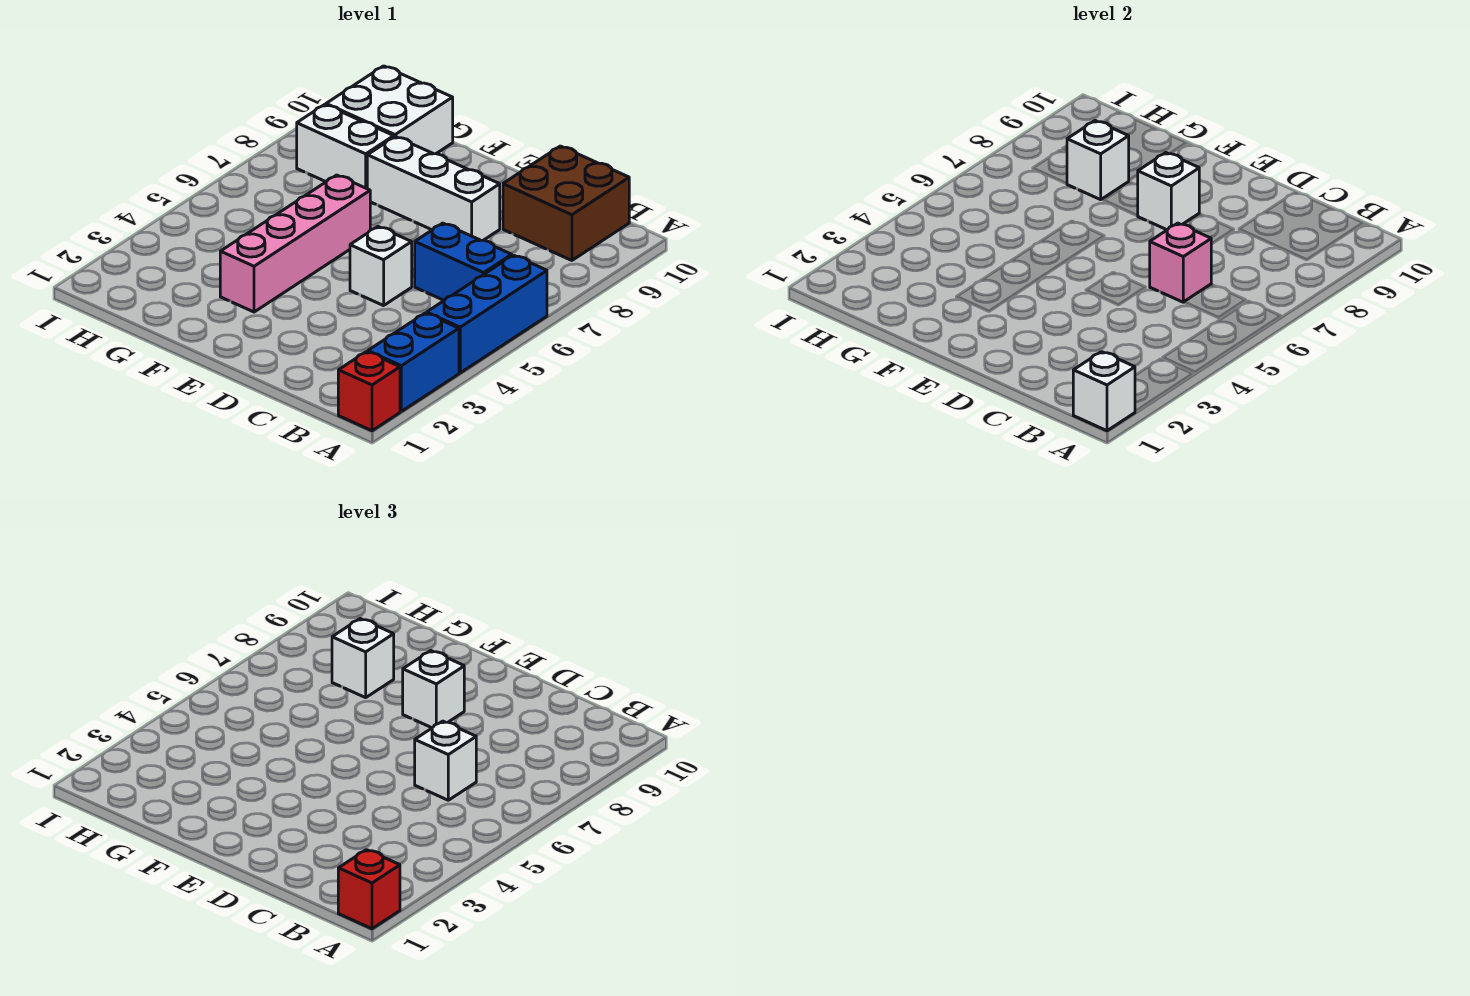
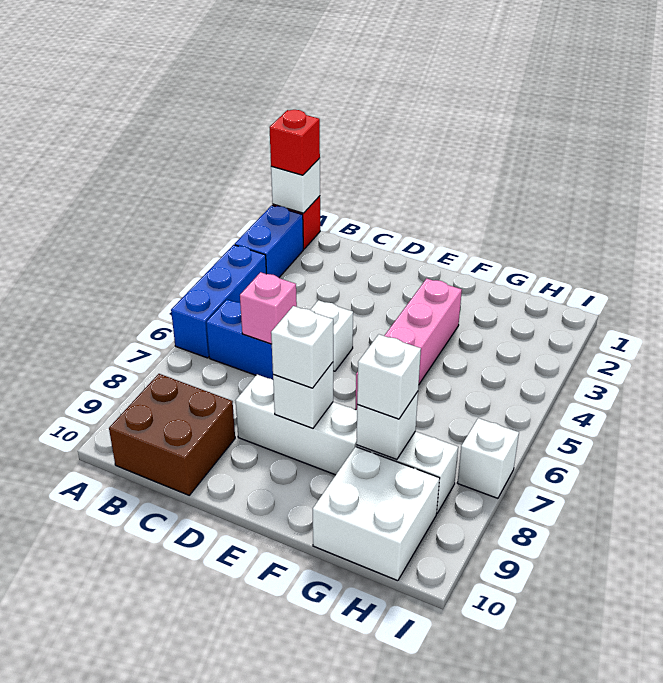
white 1x1 brick [415,721,476,800] -> white 1x1 brick moved to [457,418,519,498]

